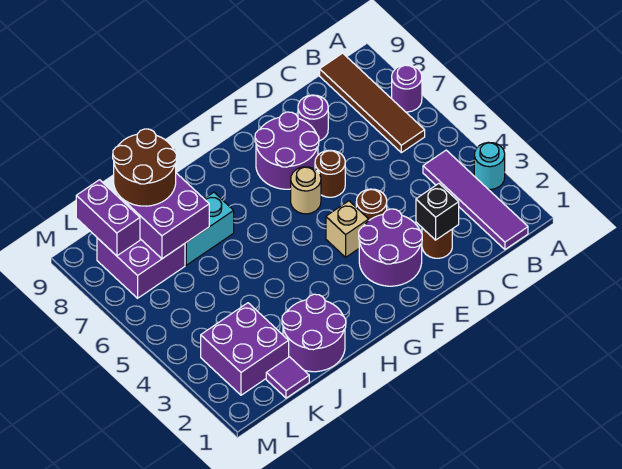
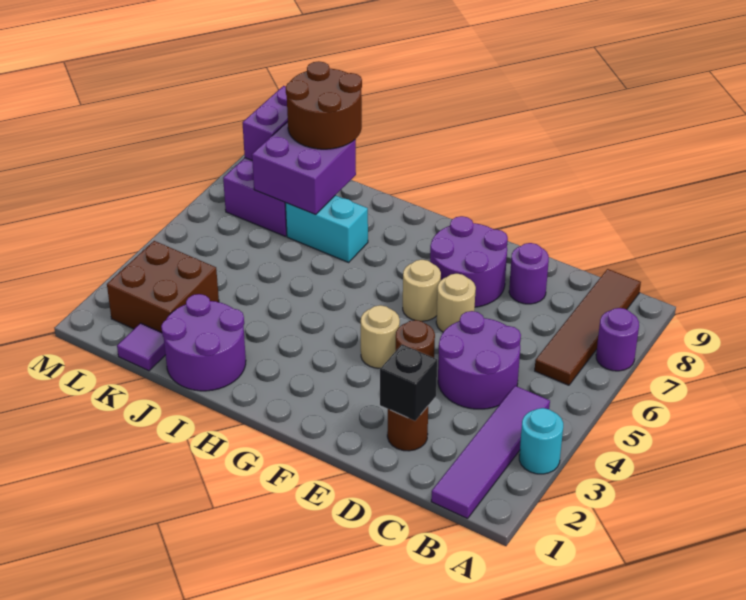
purple 2x2 round brick [359,209,422,286] -> purple 2x2 round brick moved to [438,311,521,409]
brown 1x1 round brick [315,150,345,197] -> tan 1x1 round brick [436,274,476,332]
tan 1x1 brick [326,201,369,257] -> tan 1x1 round brick [361,305,400,368]
purple 2x2 brick [201,303,289,395] -> brown 2x2 brick [107,241,219,333]

